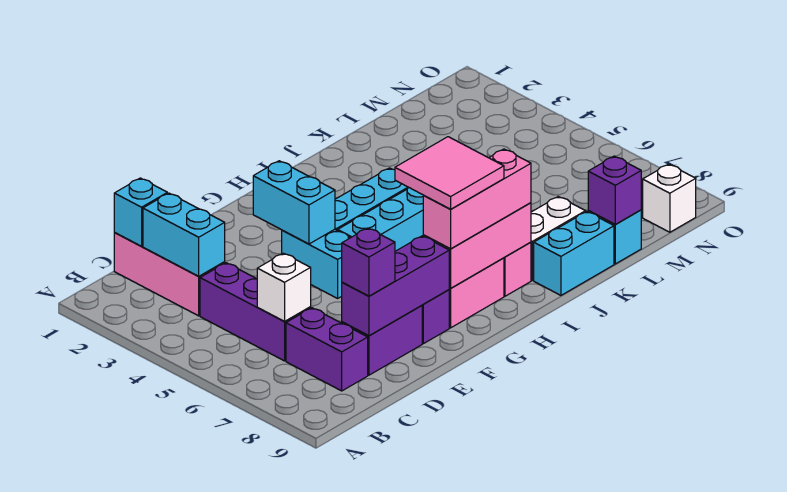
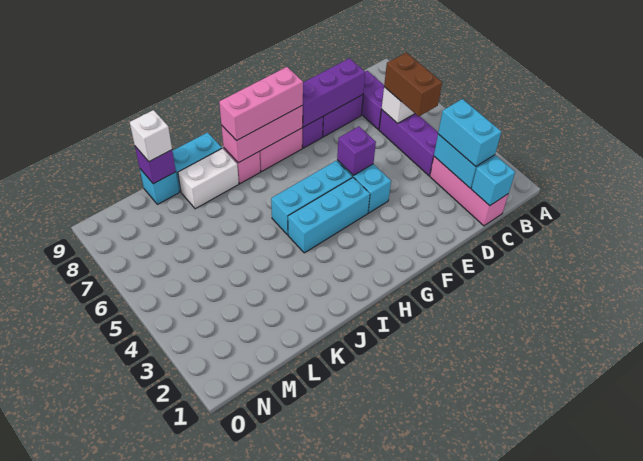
none -> brown 1x2 brick [384,52,442,116]
purple 1x1 brick [342,228,395,296] -> purple 1x1 brick moved to [337,126,376,175]
cyan 1x2 brick [253,161,335,244] -> cyan 1x2 brick moved to [438,99,501,166]
pink 2x2 tile [395,137,504,209] -> none
white 1x1 brick [643,164,696,232] -> white 1x1 brick moved to [130,110,172,162]

